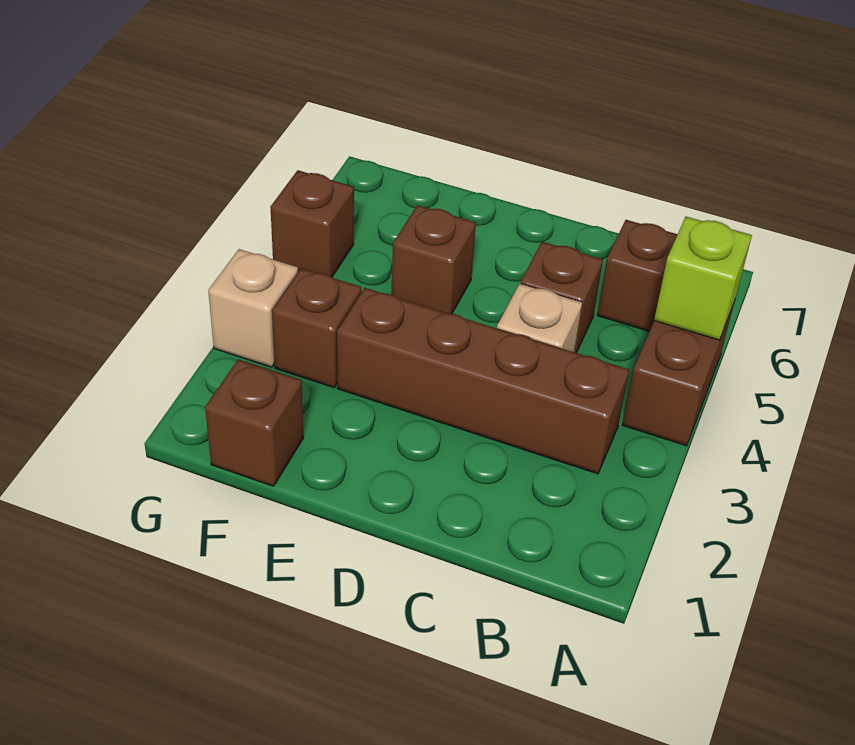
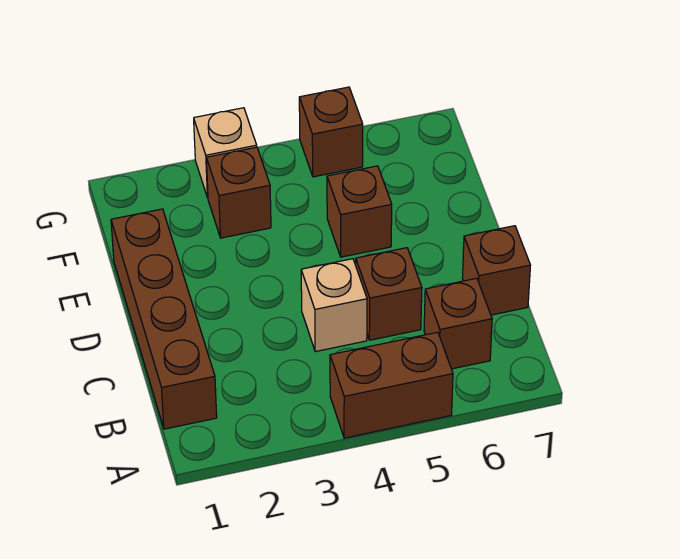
lime 1x1 brick [654,217,752,340] -> none
brown 1x4 brick [337,288,629,474] -> brown 1x4 brick moved to [111,209,217,429]
brown 1x1 brick [205,359,304,486] -> brown 1x1 brick moved to [462,226,531,315]

